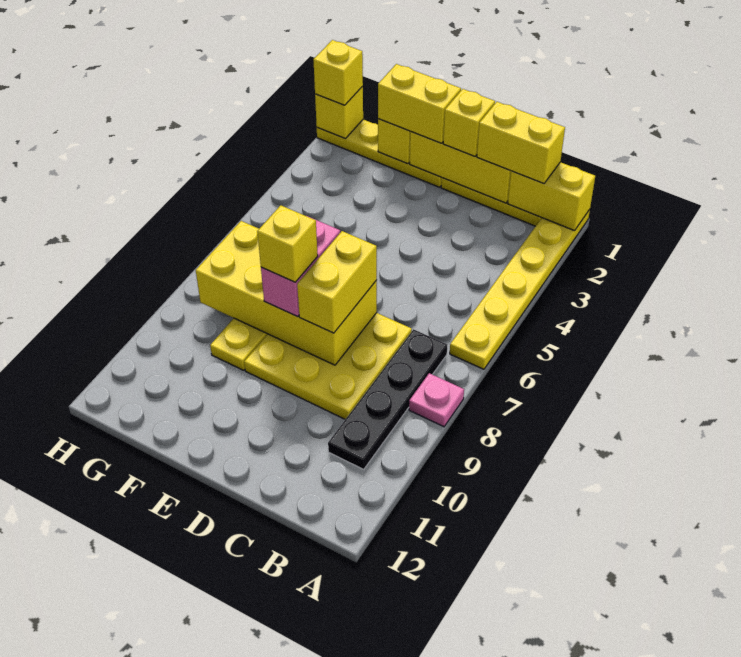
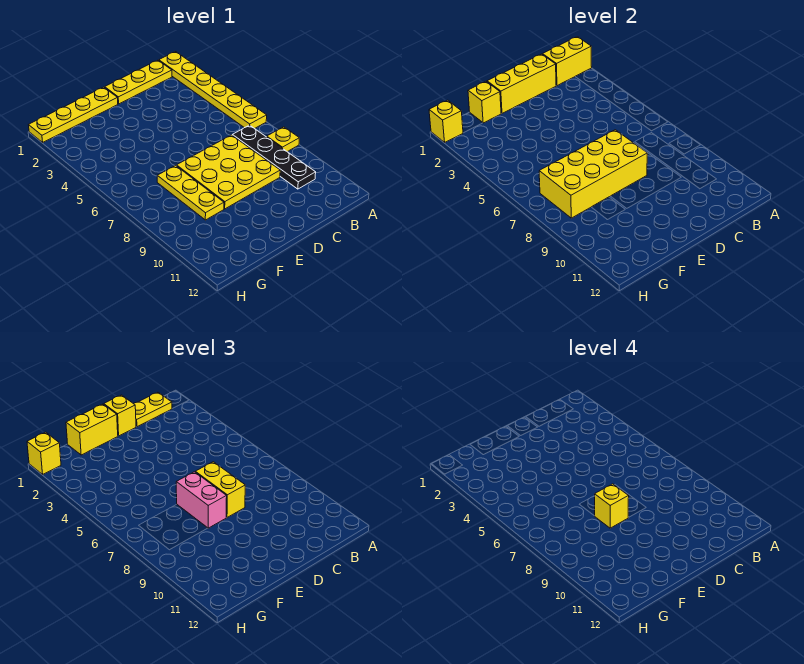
pink 1x1 plate [409,373,464,427] -> yellow 1x1 plate [267,127,299,152]
yellow 1x2 brick [477,102,565,184] -> yellow 1x2 plate [134,392,172,427]

